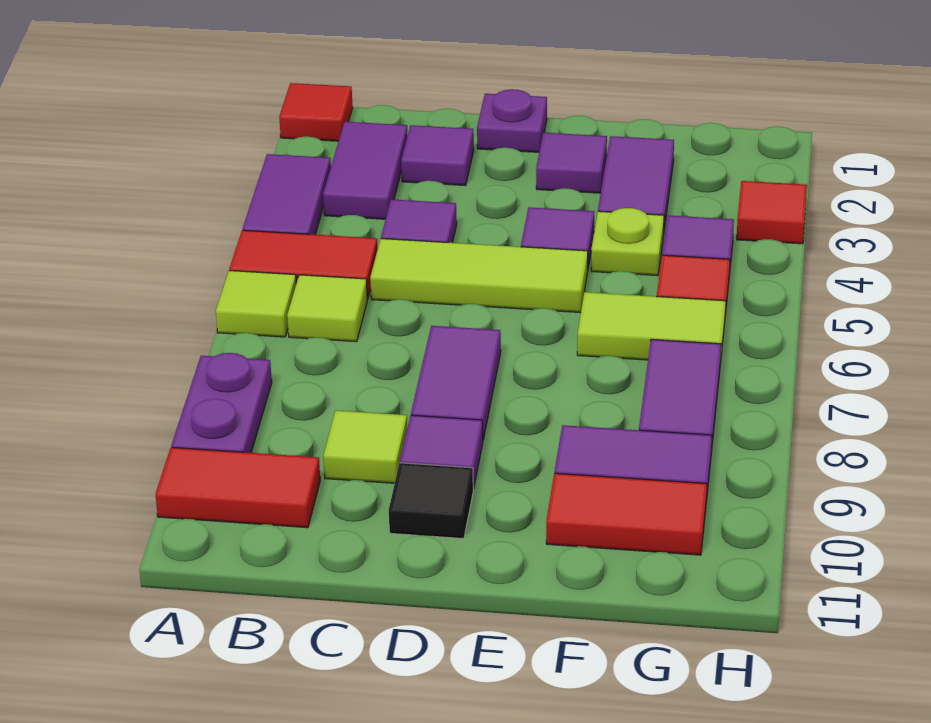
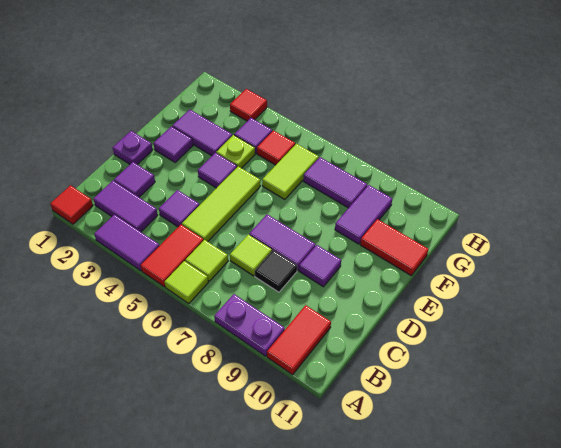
lime 1x1 tile [323,410,407,483] -> lime 1x1 tile moved to [230,235,272,276]
black 1x1 tile [389,463,474,539] -> black 1x1 tile moved to [255,250,297,292]
red 1x2 tile [546,473,707,555] -> red 1x2 tile turned to [360,219,429,275]

